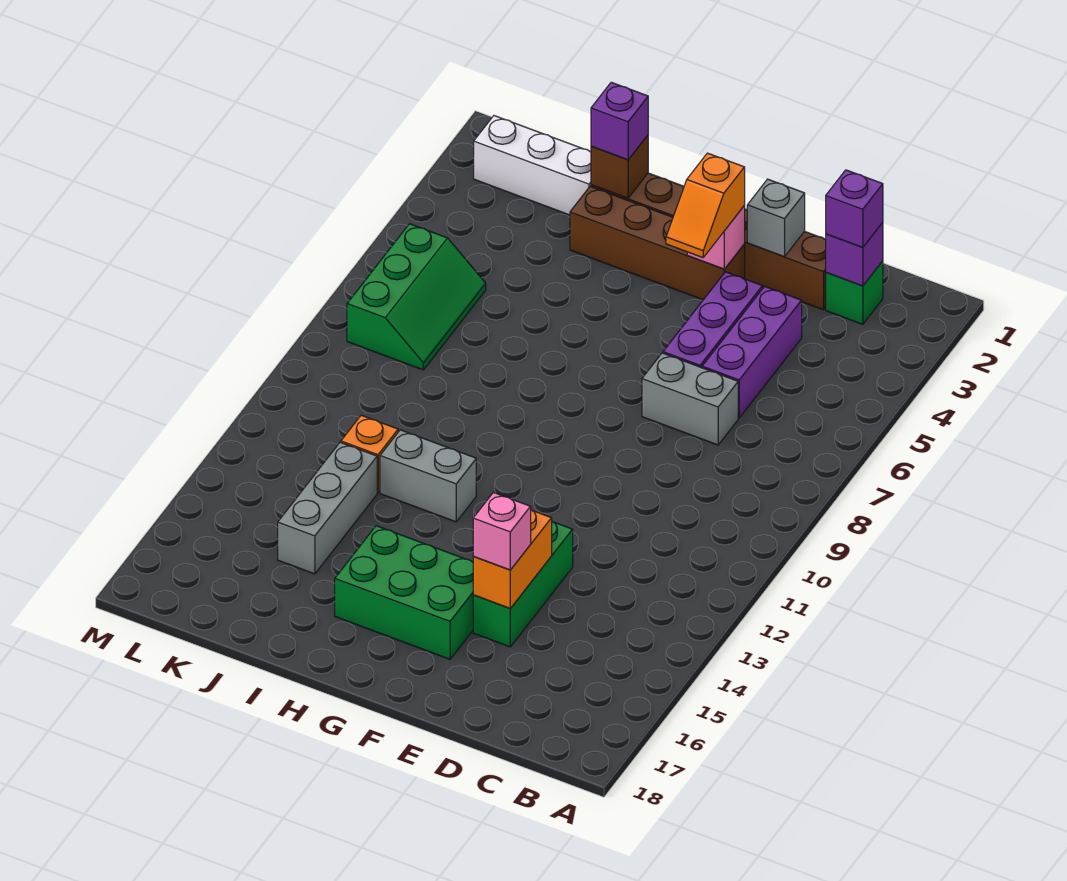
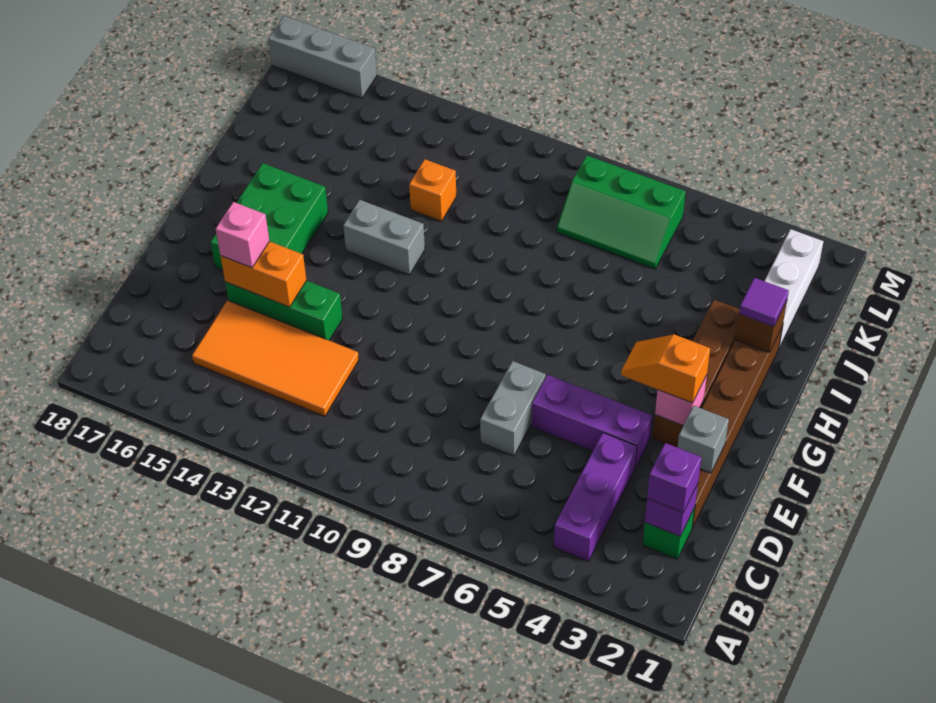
none -> orange 2x4 tile [192,300,359,416]
purple 1x3 brick [702,286,802,418] -> purple 1x3 brick turned to [554,433,637,561]
grey 1x2 brick [380,430,476,522] -> grey 1x2 brick turned to [343,200,425,275]
purple 1x1 brick [591,82,648,160] -> purple 1x1 tile [739,278,789,327]
grey 1x3 brick [278,442,377,574] -> grey 1x3 brick moved to [268,16,377,98]

